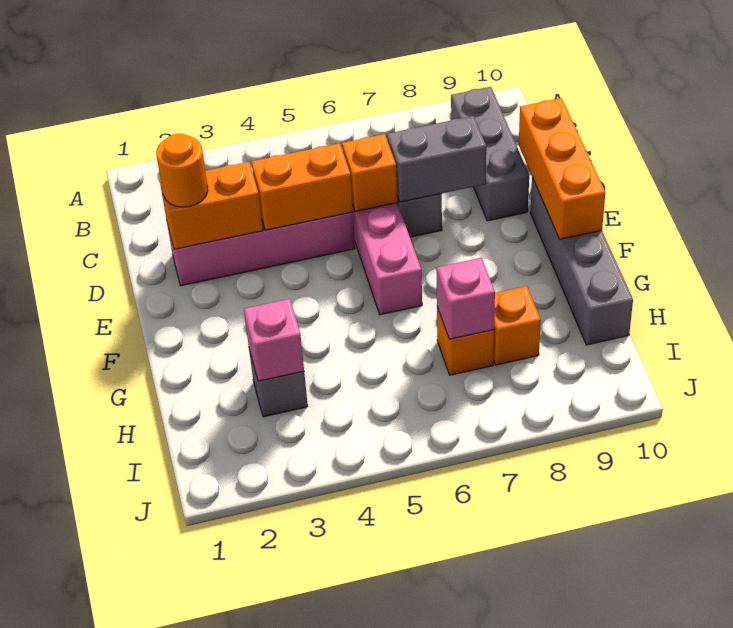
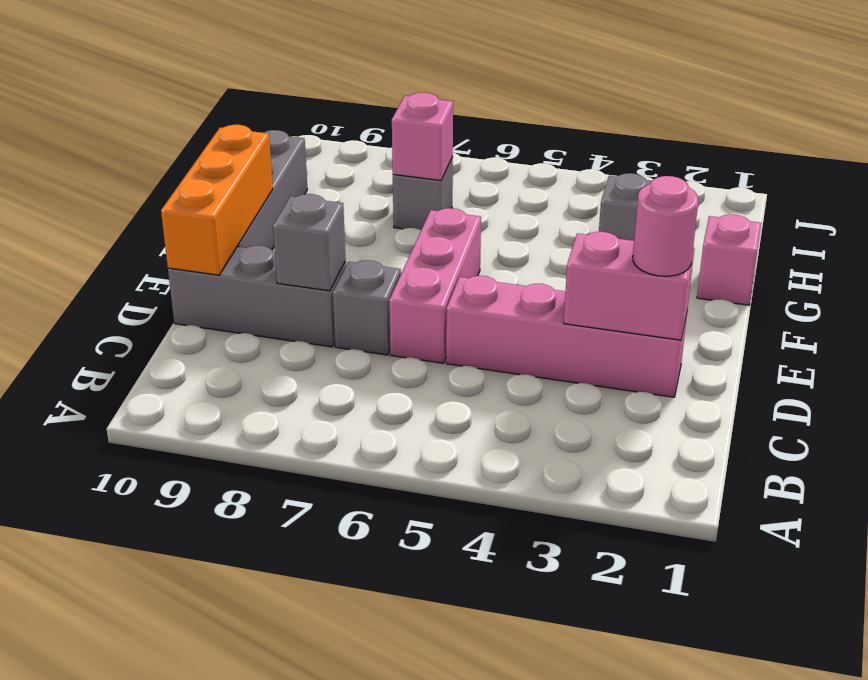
grey 1x3 brick [451,87,529,221] -> grey 1x3 brick turned to [168,246,346,347]
orange 1x2 brick [160,162,263,249] -> pink 1x2 brick [564,232,694,340]
orange 1x1 round brick [156,134,208,207] -> pink 1x1 round brick [633,176,698,276]
orange 1x2 brick [252,143,353,230] -> none
orange 1x1 brick [342,134,397,211] -> none
grey 1x2 brick [387,116,486,202] -> grey 1x1 brick [273,194,346,291]
pink 1x1 brick [244,299,304,381] -> pink 1x1 brick moved to [697,214,761,305]
orange 1x1 brick [437,307,494,375] -> grey 1x1 brick [393,157,453,230]
orange 1x1 brick [493,286,541,365] -> none

